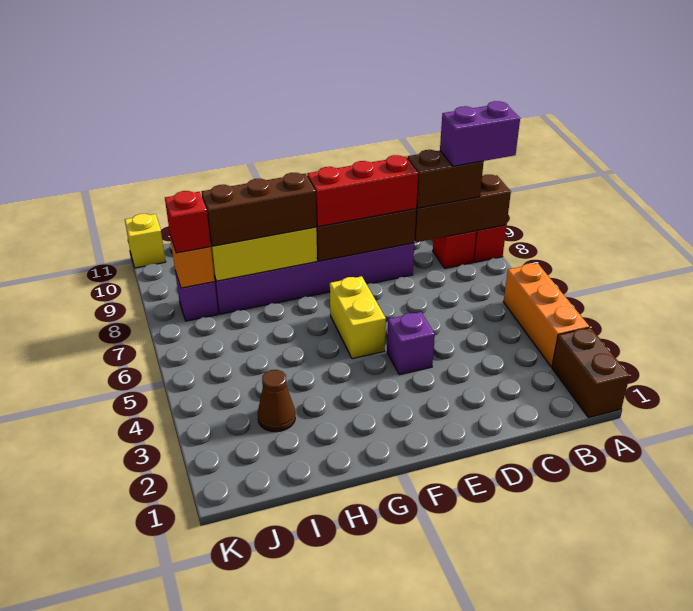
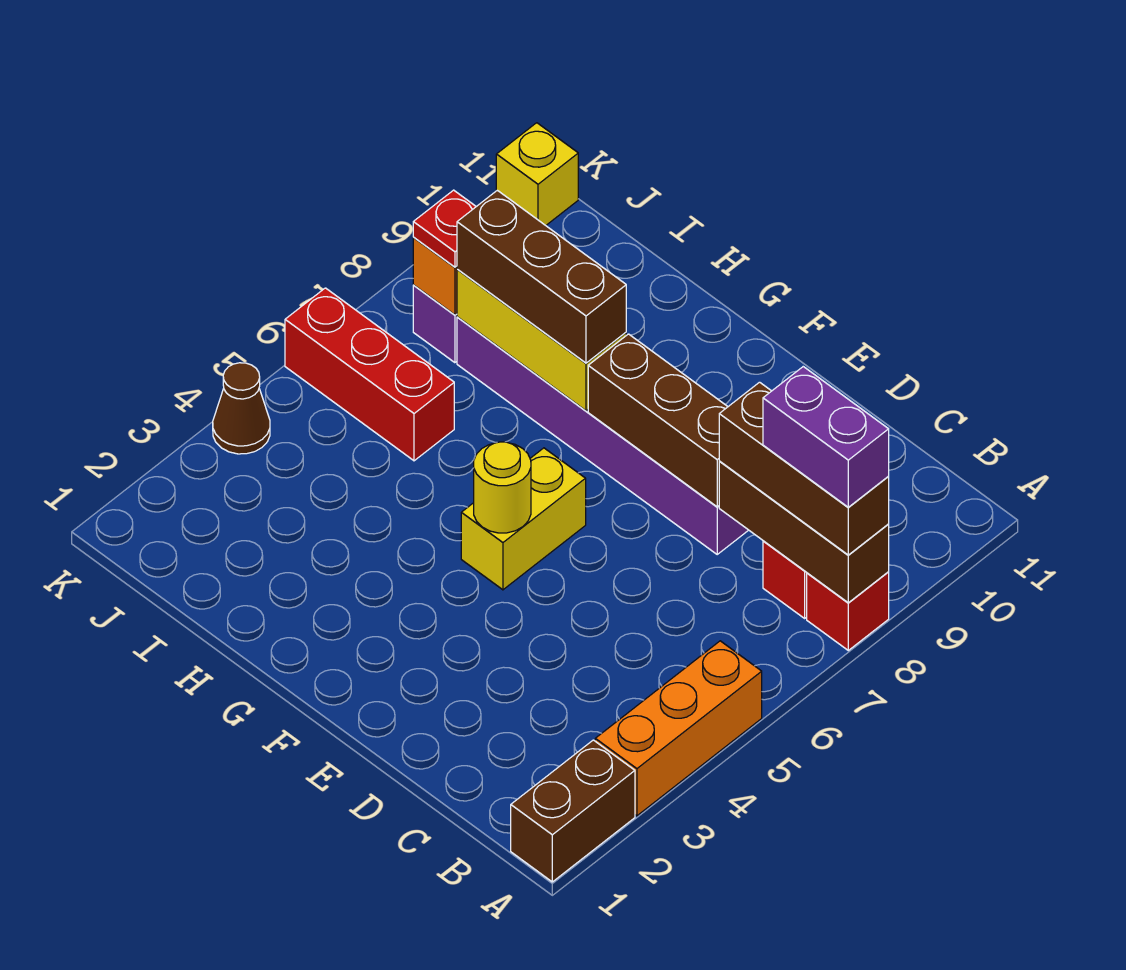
brown 1x2 brick [407,150,484,208] -> brown 1x3 brick [719,382,889,555]
red 1x3 brick [307,155,418,227] -> red 1x3 brick moved to [285,288,454,461]
purple 1x1 brick [387,312,435,375] -> none
none -> yellow 1x1 round brick [474,442,531,533]
brown 1x1 cone [258,370,295,432] -> brown 1x1 cone moved to [213,363,270,454]
red 1x1 brick [165,191,211,253] -> red 1x1 plate [413,190,476,267]

